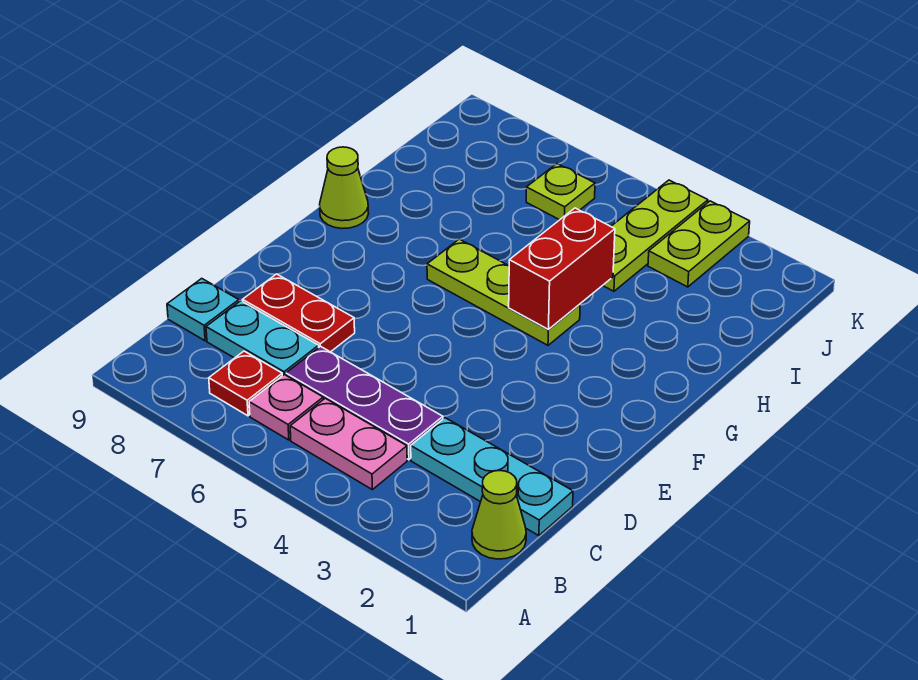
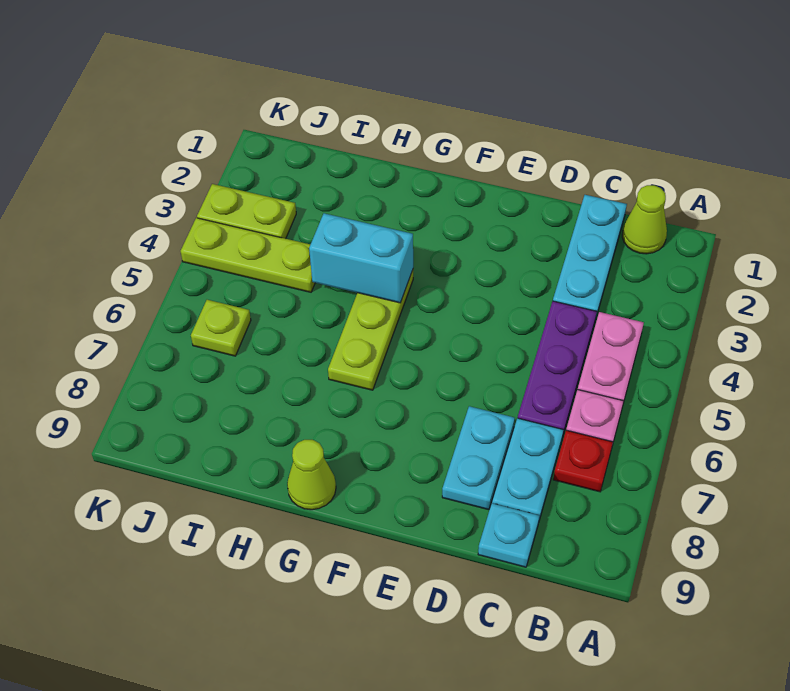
red 1x2 plate [243,274,355,352] -> cyan 1x2 plate [442,406,515,510]
red 1x2 brick [509,208,615,329] -> cyan 1x2 brick [309,213,413,303]

